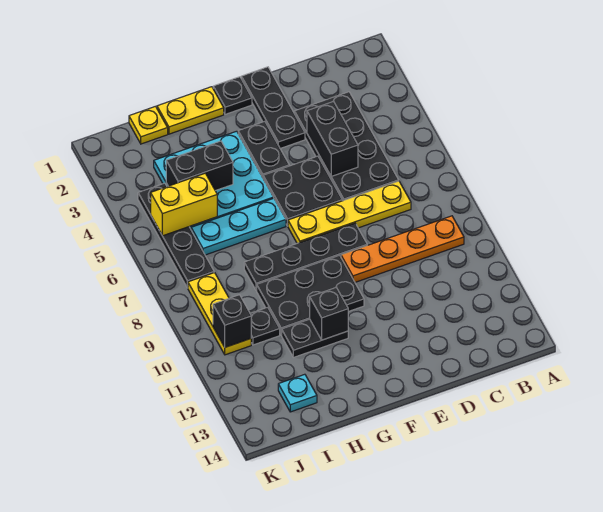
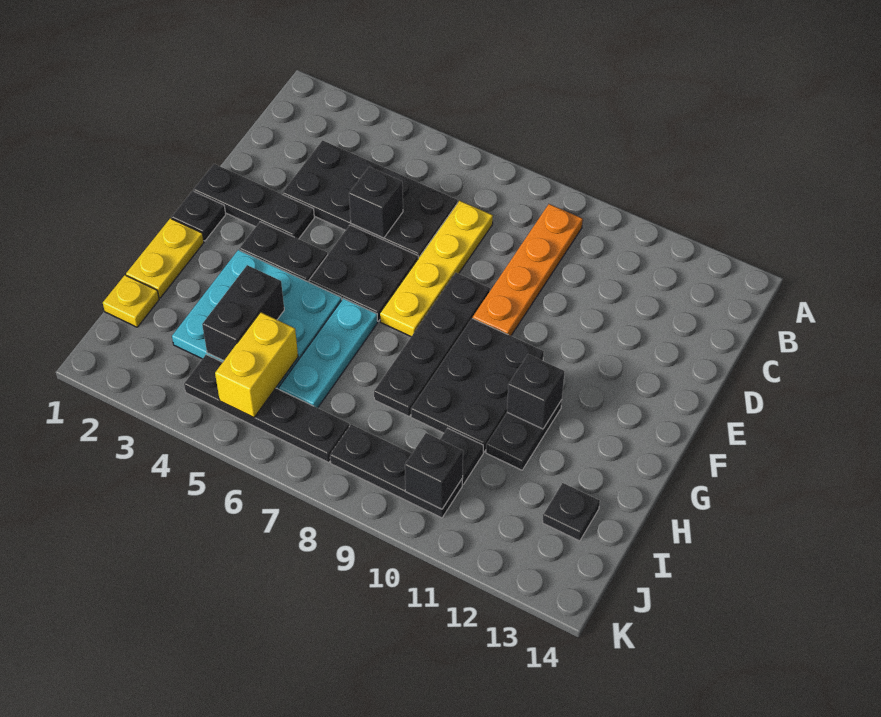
black 1x2 brick [307,101,358,177] -> black 1x1 brick [349,167,403,238]
cyan 1x1 plate [278,374,317,412] -> black 1x1 plate [542,483,600,541]
yellow 1x3 plate [188,273,251,355] -> black 1x3 plate [330,424,463,518]

